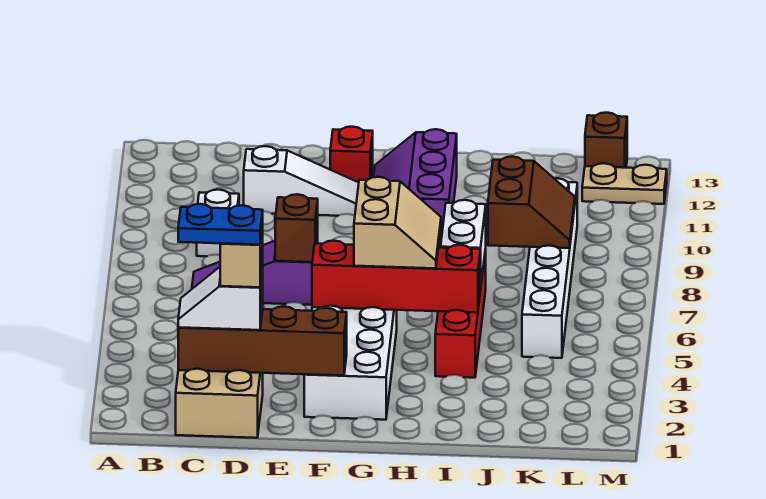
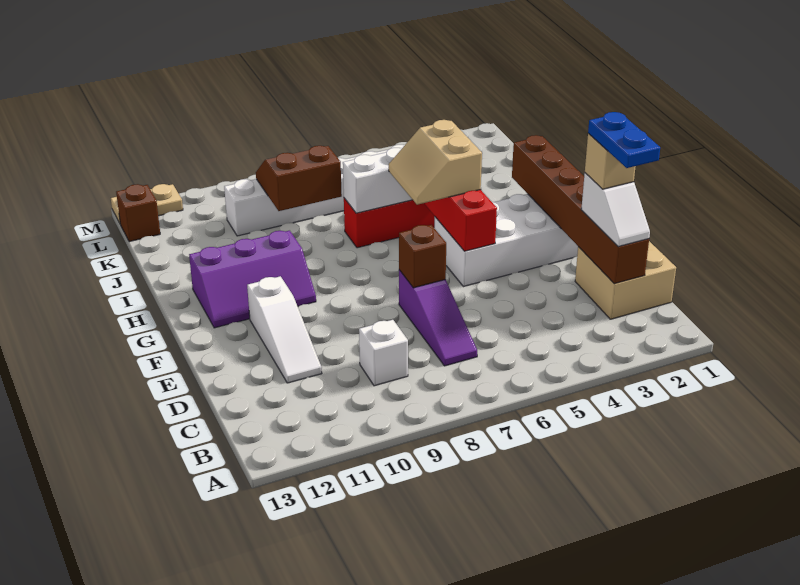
brown 1x4 brick [178,306,347,376] -> brown 1x6 brick [512,135,649,284]
white 1x3 slope [244,146,359,216] -> white 1x3 slope turned to [247,276,322,383]
red 1x1 brick [330,127,373,182] -> none
tan 2x2 slope [354,177,441,269] -> tan 2x2 slope turned to [389,120,482,205]
tan 1x2 plate [582,163,667,204] -> tan 1x2 plate turned to [111,184,183,223]

